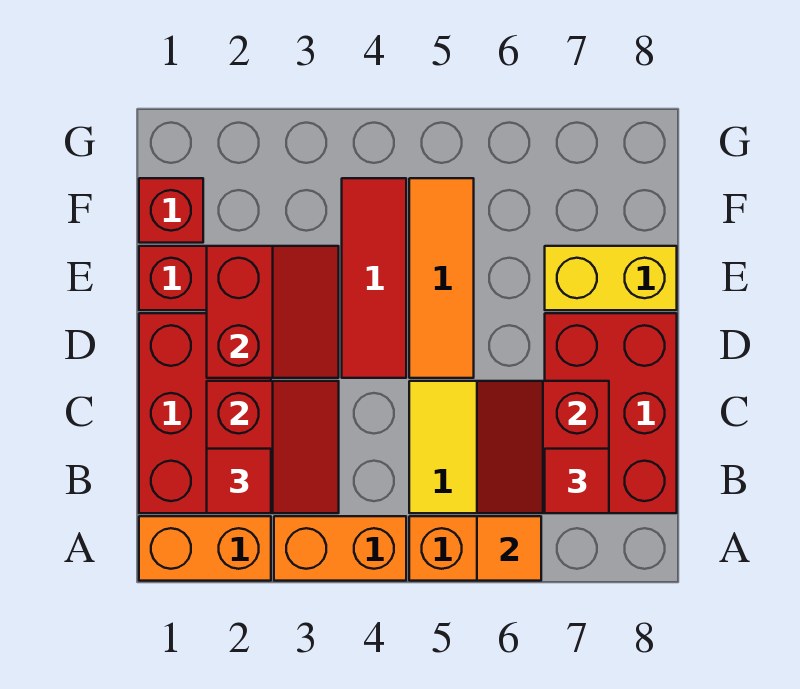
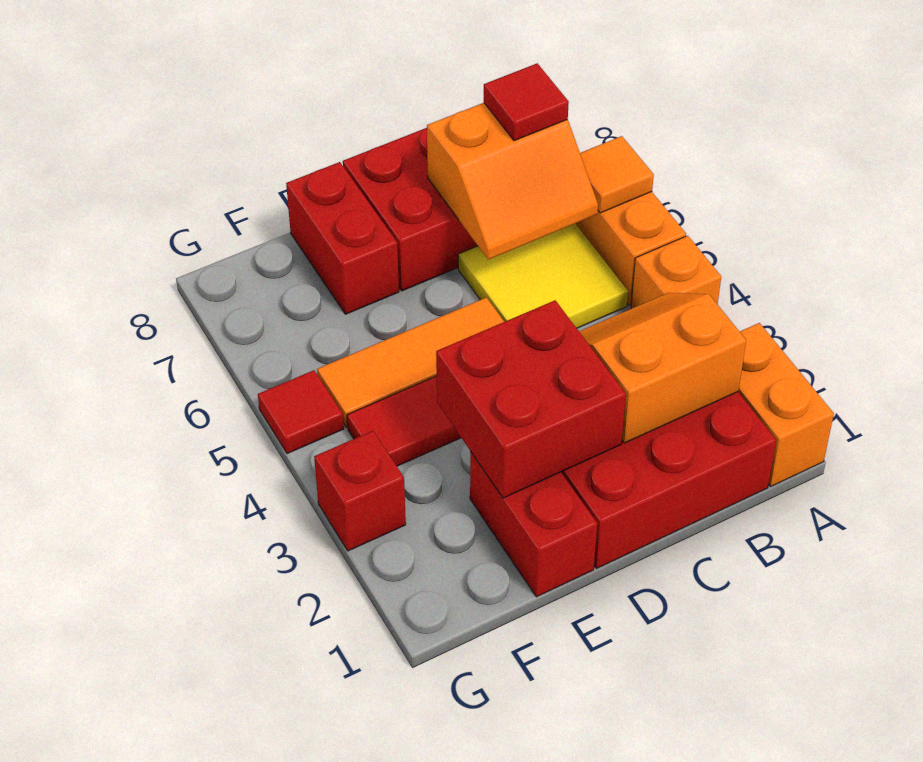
orange 1x2 brick [274,516,406,581] -> orange 1x1 brick [631,236,721,309]
red 2x2 slope [207,381,339,513] -> orange 2x2 slope [579,293,746,443]
red 1x1 tile [207,449,271,513] -> red 1x1 tile moved to [258,370,344,454]
red 2x2 slope [477,381,609,513] -> orange 2x2 slope [427,103,598,259]
red 2x2 slope [207,246,339,378] -> red 2x2 brick [436,300,626,498]
yellow 1x2 brick [545,246,677,310] -> red 1x2 brick [286,162,399,314]
red 1x1 brick [139,178,203,243] -> red 1x1 brick moved to [314,431,406,551]

